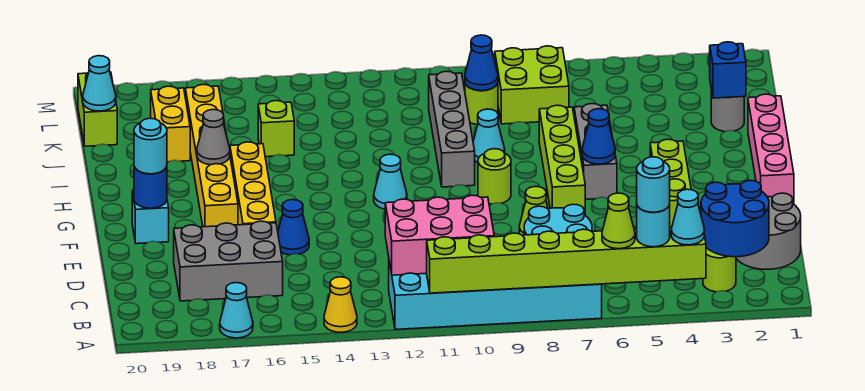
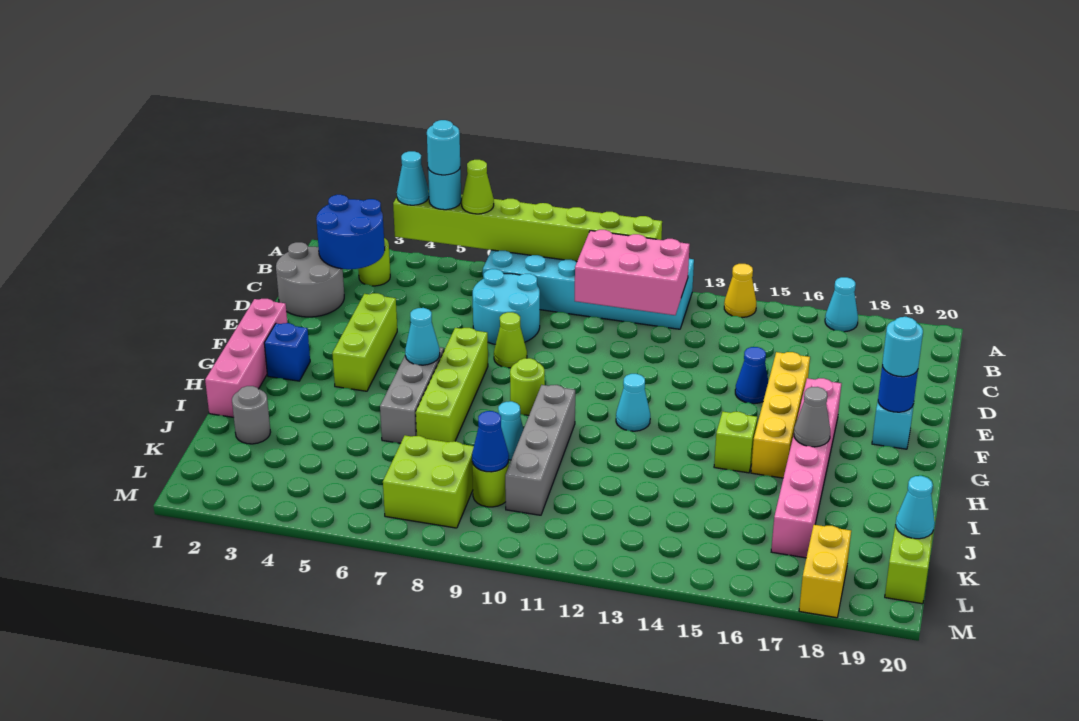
grey 2x3 brick [174,221,283,301] -> none
yellow 1x6 brick [185,84,238,227] -> pink 1x6 brick [771,378,841,558]
blue 1x1 cone [582,109,615,164] -> cyan 1x1 cone [405,308,440,365]
blue 1x1 brick [710,42,746,98] -> blue 1x1 brick moved to [264,323,310,381]
lime 1x1 brick [258,101,294,157] -> lime 1x1 brick moved to [714,412,757,473]
yellow 1x2 brick [151,86,190,162] -> yellow 1x2 brick moved to [799,525,851,618]

